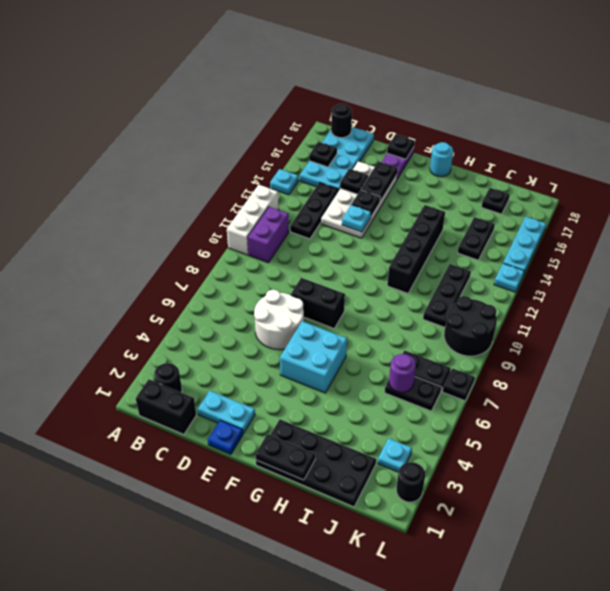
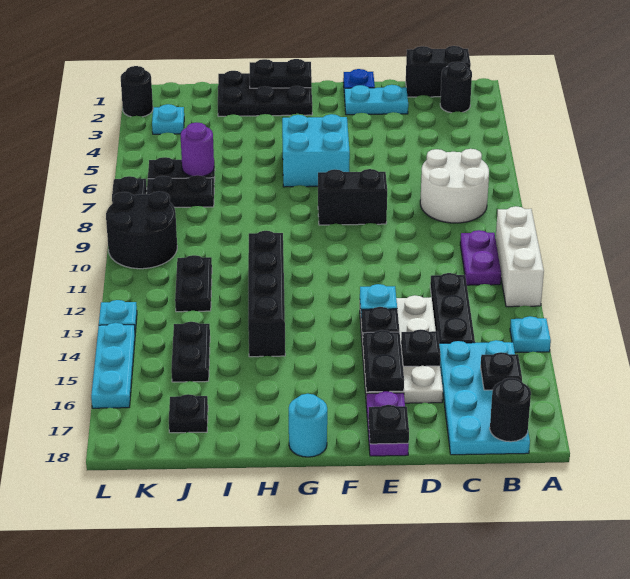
purple 1x2 brick [248,207,289,263] -> purple 1x2 plate [460,230,501,285]
white 2x2 round brick [254,290,304,350] -> white 2x2 round brick moved to [420,149,489,223]
black 2x4 plate [256,419,376,507] -> black 2x3 plate [218,71,312,116]
black 1x3 plate [423,264,471,327] -> black 1x2 plate [175,255,212,312]

